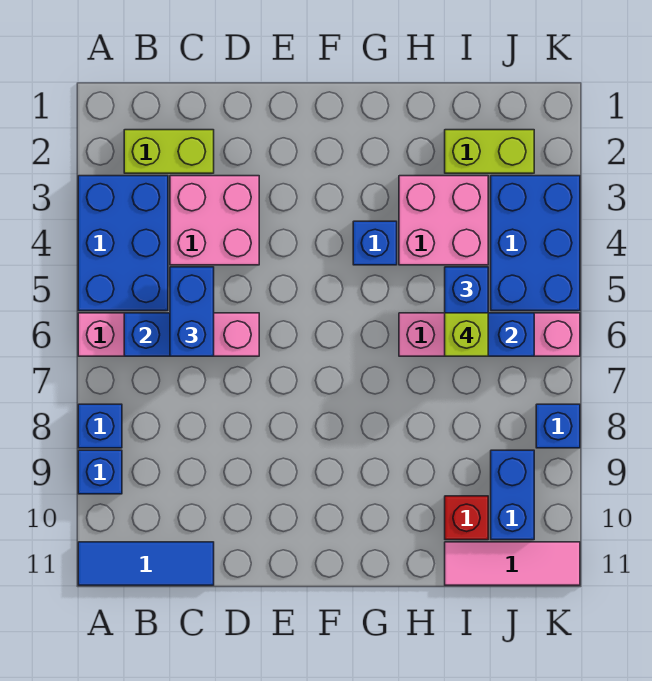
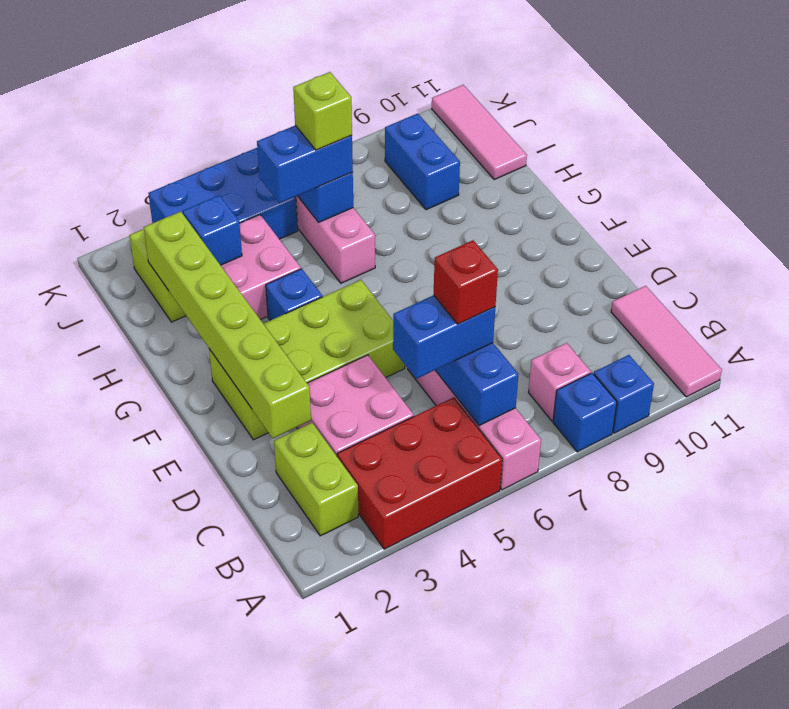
blue 2x3 brick [78,176,168,311] -> red 2x3 brick [337,397,502,549]
blue 1x3 tile [78,542,214,585] -> pink 1x3 tile [611,286,722,397]
none -> pink 1x1 brick [528,343,591,421]
none -> lime 1x6 brick [144,212,311,438]
none -> lime 2x4 brick [209,280,405,440]
red 1x1 brick [445,496,488,540] -> red 1x1 brick moved to [434,240,498,324]
blue 1x2 brick [491,450,534,540] -> blue 1x2 brick turned to [385,113,460,210]
blue 1x1 brick [536,404,580,448] -> blue 1x1 brick moved to [183,195,242,265]

